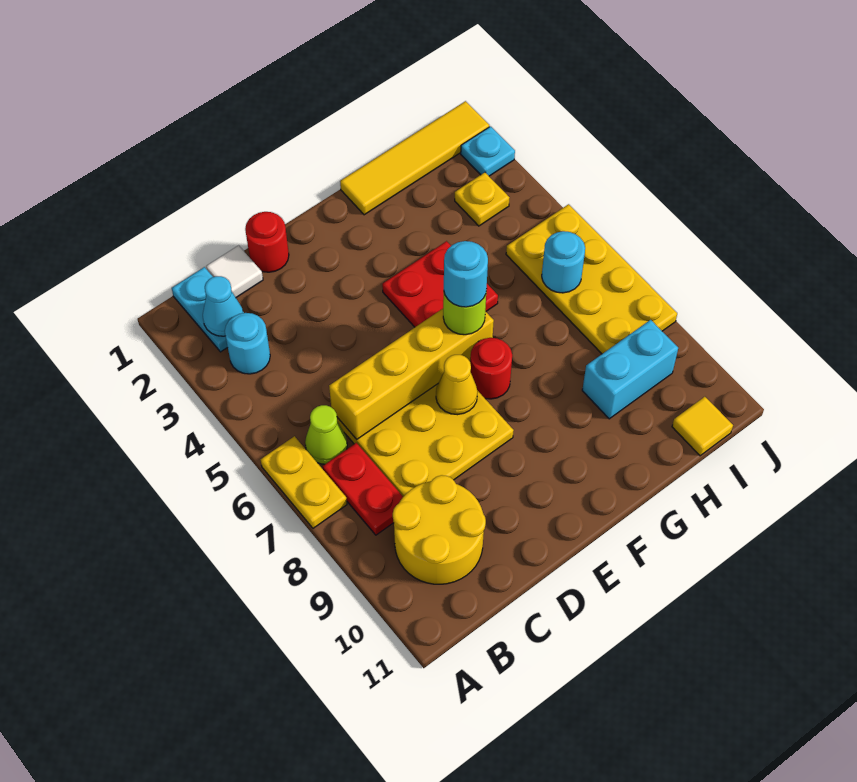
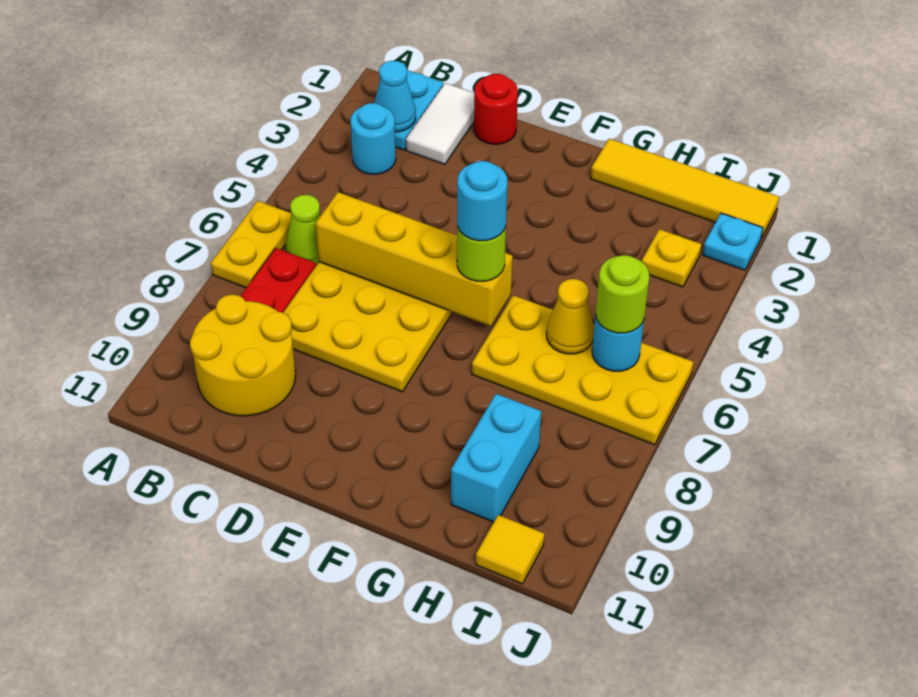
white 1x1 tile [206,245,263,297] -> white 1x2 tile [406,83,474,164]
yellow 1x1 cone [436,355,478,415] -> yellow 1x1 cone moved to [546,279,594,354]
red 2x2 plate [382,241,498,327] -> none
red 1x1 round brick [470,338,512,399] -> none
cyan 1x2 brick [582,320,678,419] -> cyan 1x2 brick turned to [451,394,541,522]
yellow 2x4 plate [506,204,677,354] -> yellow 2x4 plate turned to [472,295,693,445]
none -> lime 1x1 round brick [596,255,649,333]

